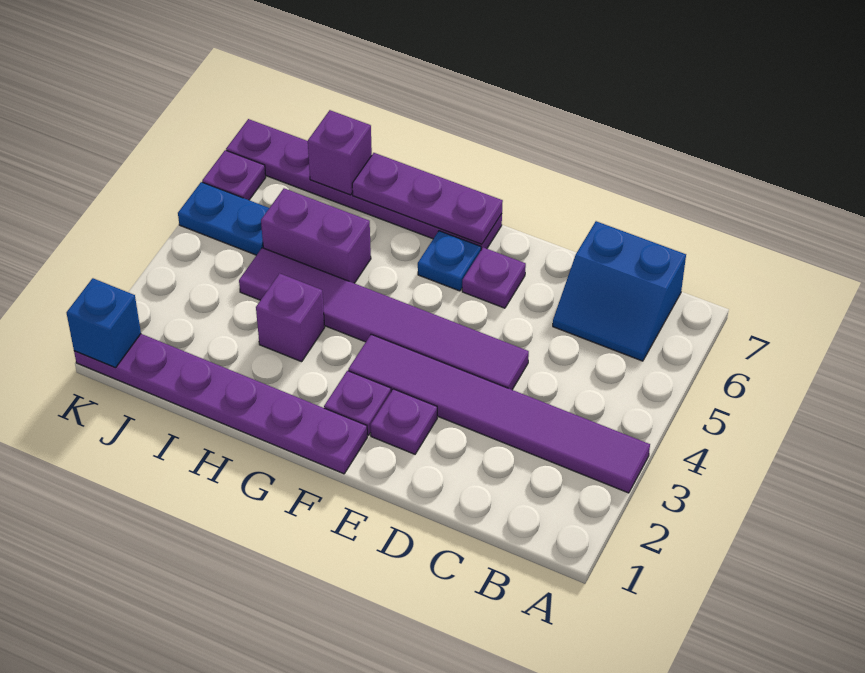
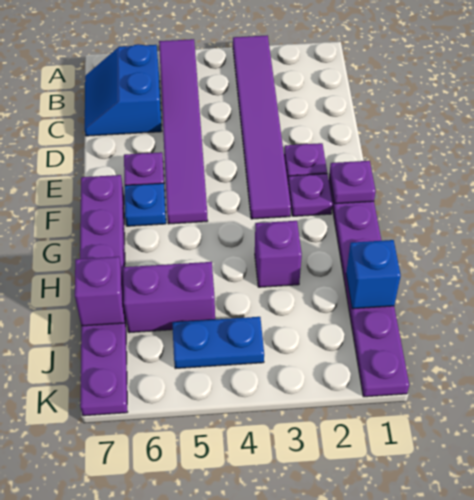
blue 2x2 slope [553,221,686,361] -> blue 2x2 slope turned to [85,44,162,136]
purple 1x6 tile [239,248,529,390] -> purple 1x6 tile moved to [159,39,208,224]
purple 1x2 brick [261,188,371,283] -> purple 1x2 brick turned to [123,262,215,333]
blue 1x2 plate [178,182,269,255] -> blue 1x2 plate turned to [172,317,264,369]
blue 1x1 brick [67,278,141,368] -> blue 1x1 brick moved to [346,240,401,309]
purple 1x1 plate [202,150,266,200] -> purple 1x1 plate moved to [330,161,376,204]

